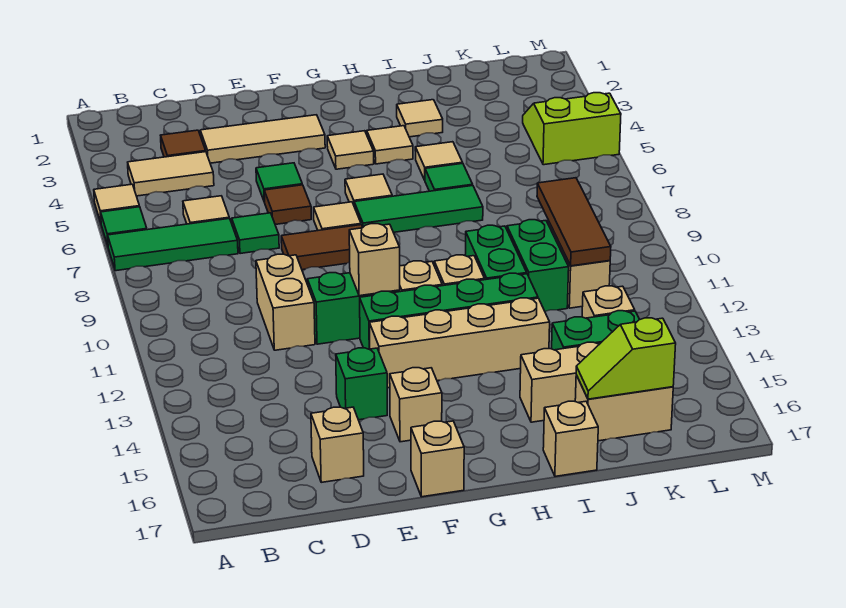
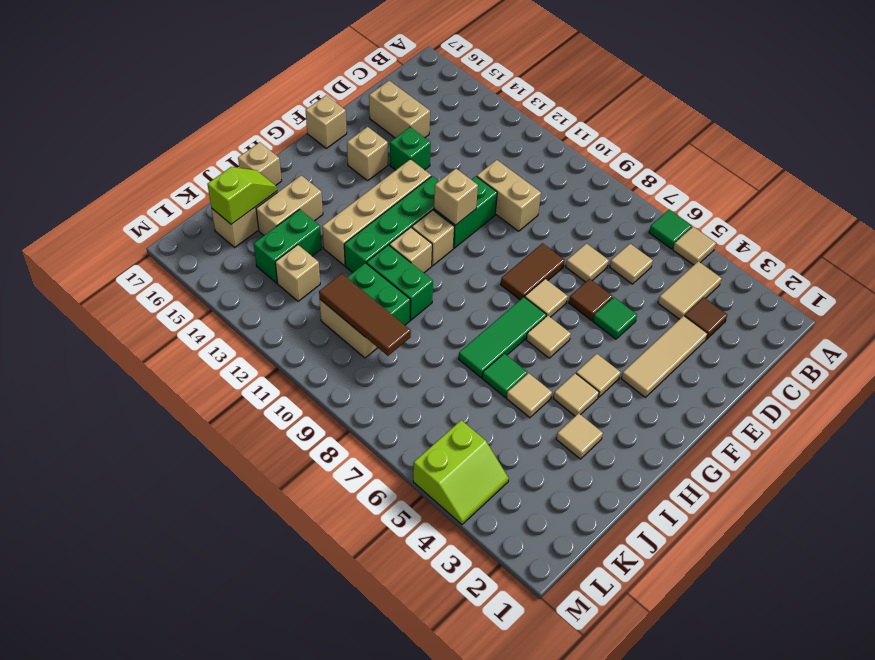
green 1x3 tile [108,218,238,271] -> none
green 1x1 tile [232,213,279,254] -> tan 1x1 tile [566,243,609,282]
tan 1x1 brick [311,407,364,482] -> tan 1x2 brick [369,81,430,138]

